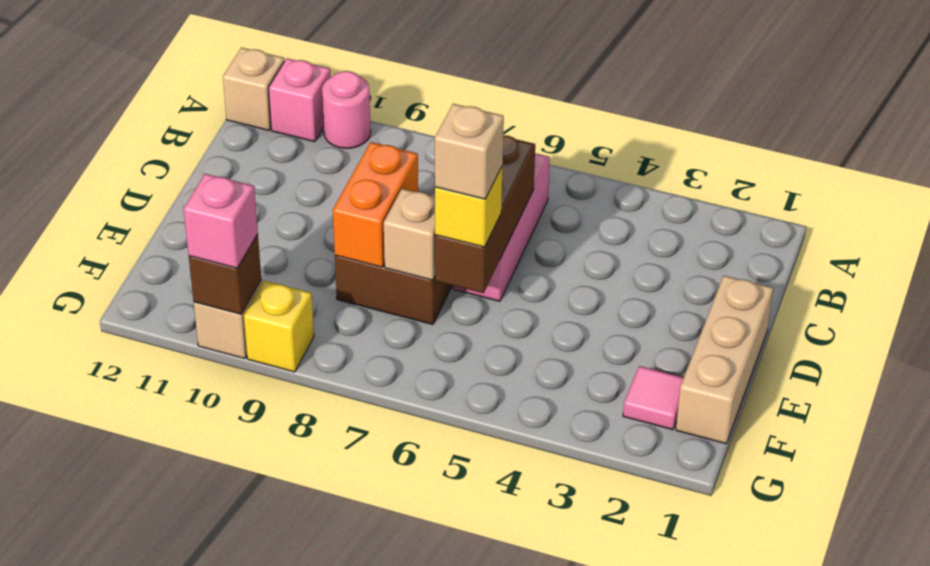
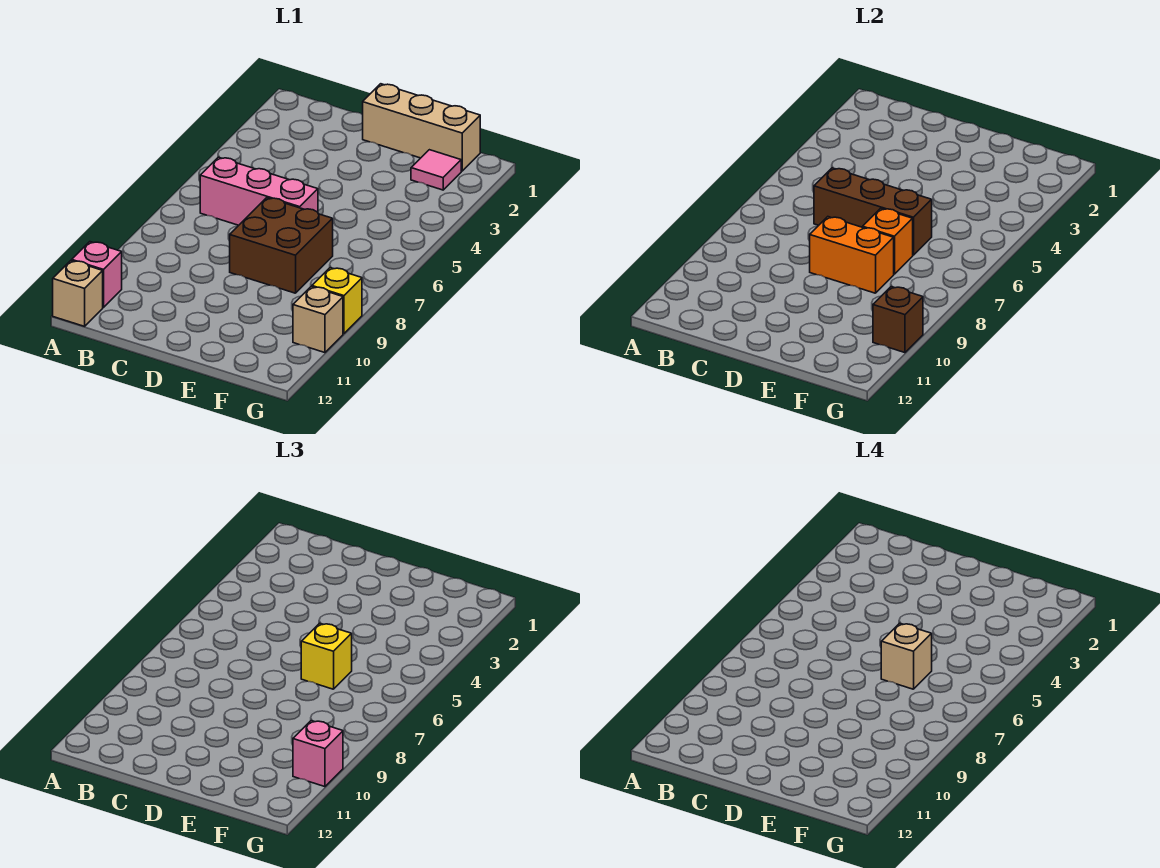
pink 1x1 round brick [322,71,371,149] -> none
tan 1x1 brick [384,189,435,280] -> orange 1x1 brick [862,208,913,274]

